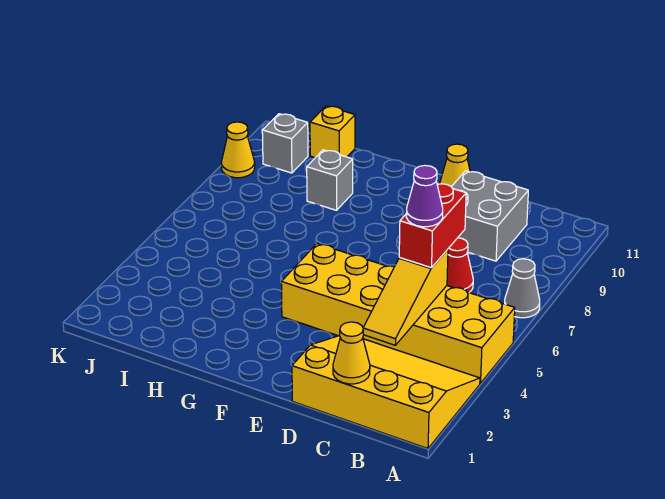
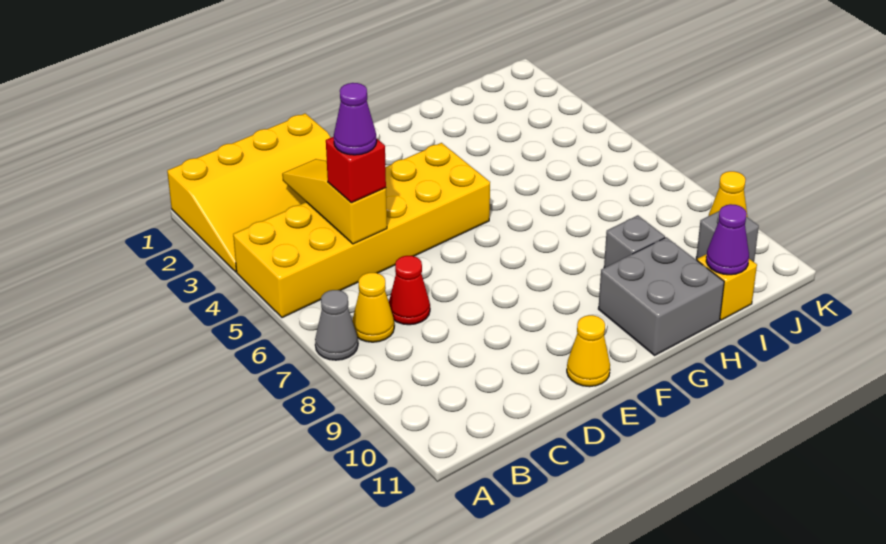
yellow 1x1 cone [333,322,370,384] -> yellow 1x1 cone moved to [352,273,394,342]
red 1x2 brick [399,184,466,268] -> red 1x1 brick [326,137,386,203]
grey 2x2 brick [452,171,528,261] -> grey 2x2 brick moved to [598,237,724,355]
none -> purple 1x1 cone [706,204,749,275]

